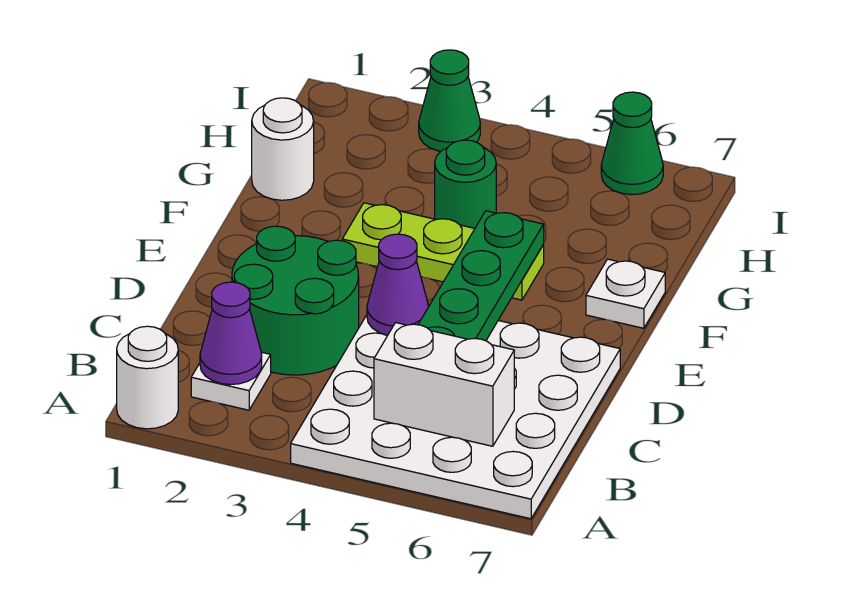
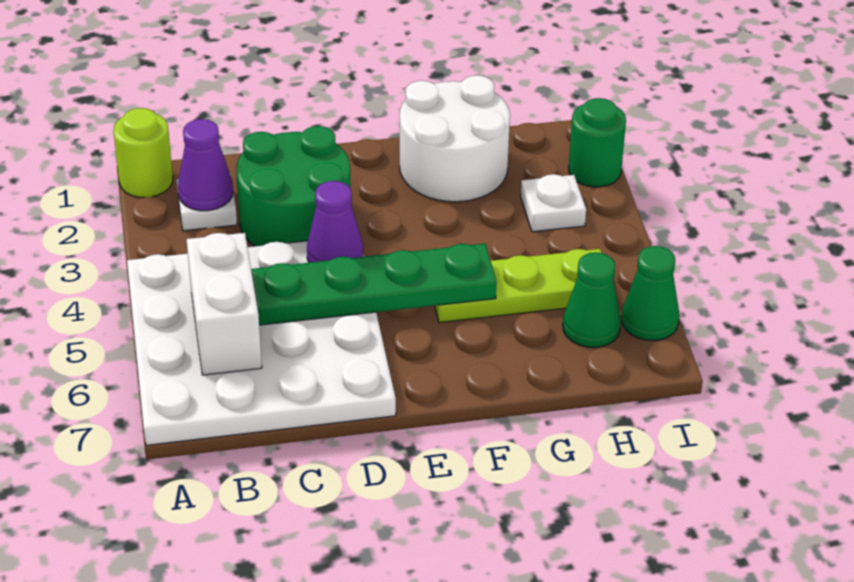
white 1x1 round brick [117,326,178,429] -> lime 1x1 round brick [113,108,173,197]
lime 1x3 plate [342,203,544,300] -> lime 1x3 plate turned to [435,249,602,323]
white 1x1 plate [586,259,665,328] -> white 1x1 plate moved to [521,174,586,232]
white 1x1 round brick [252,98,314,200] -> white 2x2 round brick [400,75,510,202]
green 1x1 round brick [435,140,496,228] -> green 1x1 round brick moved to [569,98,626,187]
green 1x1 cone [419,50,480,151] -> green 1x1 cone moved to [563,252,621,347]

